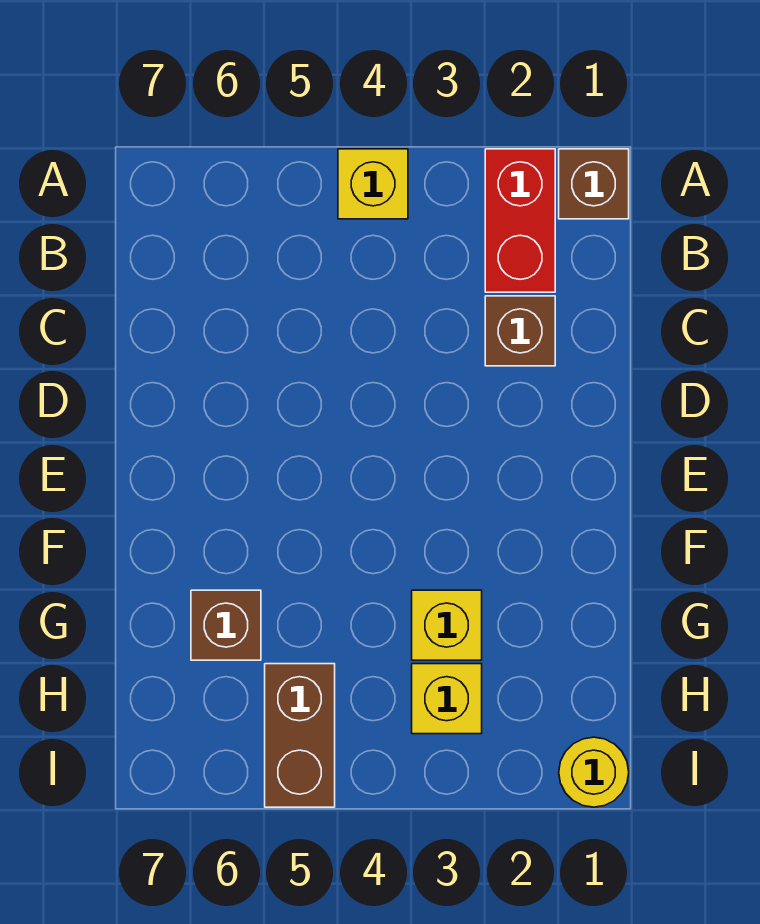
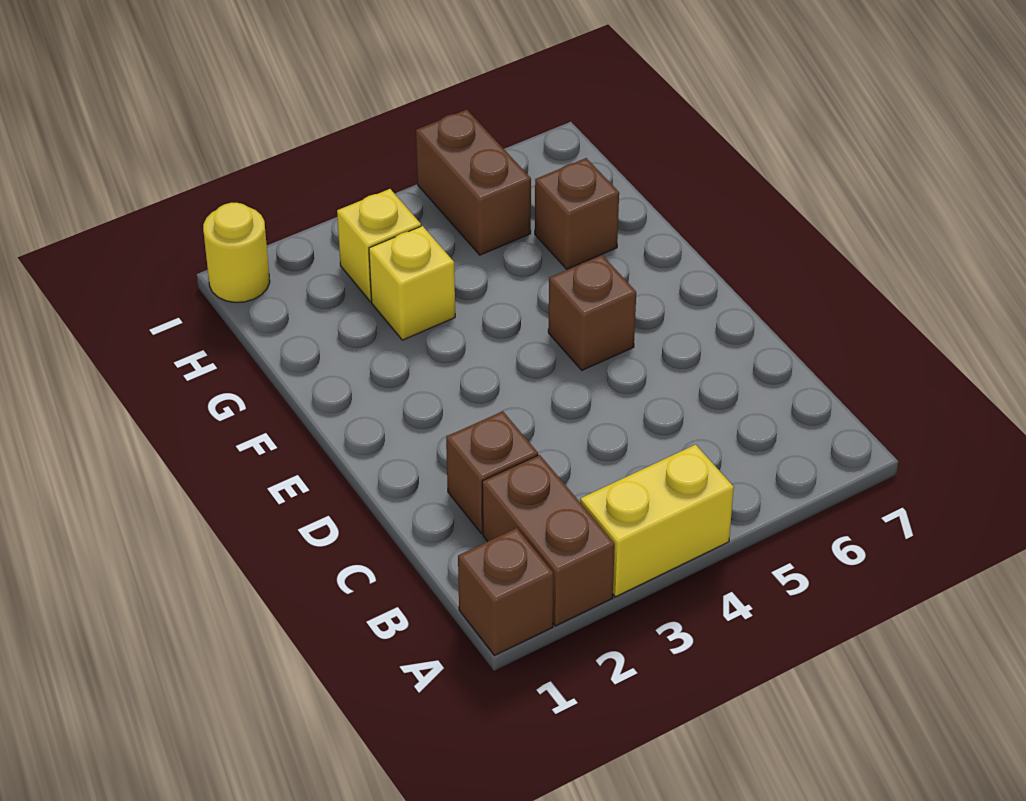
red 1x2 brick [485,149,555,292] -> brown 1x2 brick [482,455,615,626]
yellow 1x1 brick [338,149,408,219] -> yellow 1x2 brick [580,445,734,597]
none -> brown 1x1 brick [548,255,636,370]

